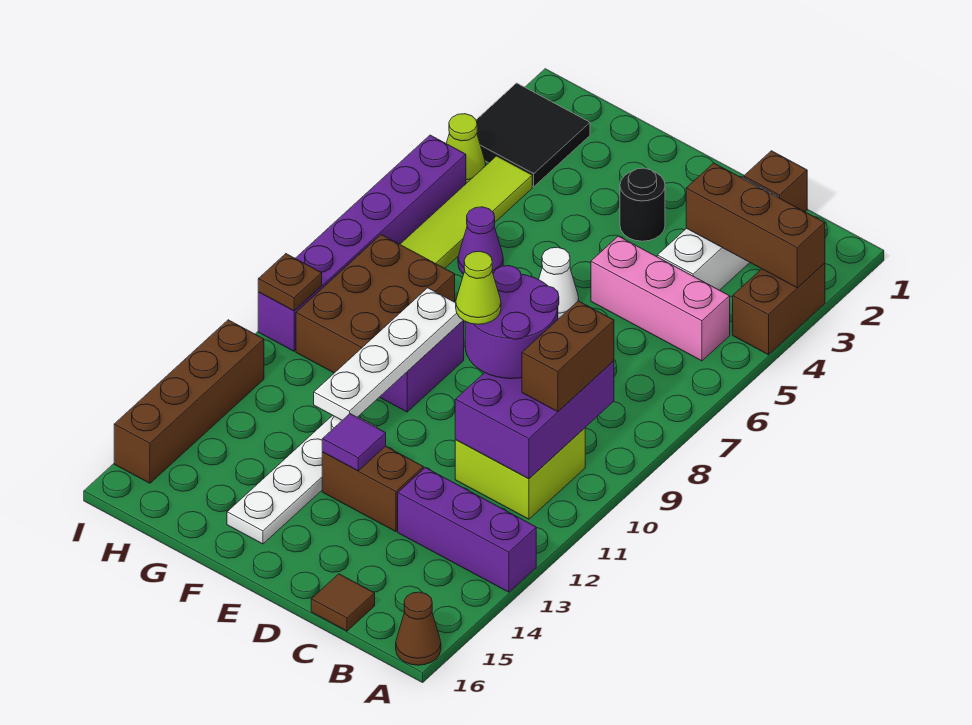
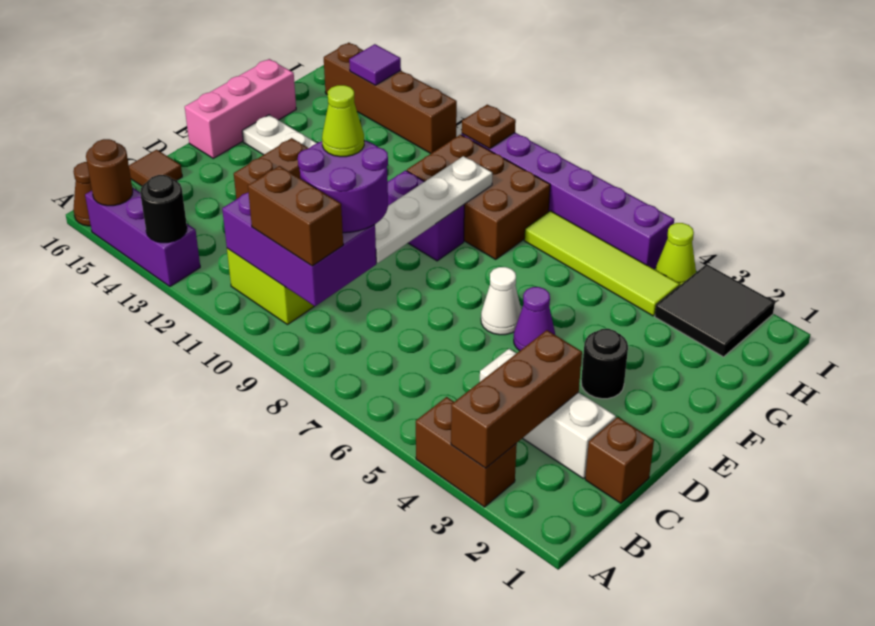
purple 1x3 brick [398,468,536,592] -> purple 1x3 brick turned to [85,187,200,286]
none -> black 1x1 round brick [140,175,187,243]
none -> brown 1x1 round brick [86,139,133,206]
pink 1x3 brick [591,236,730,361] -> pink 1x3 brick moved to [185,59,296,158]
purple 1x1 tile [322,414,386,471] -> purple 1x1 tile moved to [349,44,401,85]
white 1x4 plate [314,288,463,420] -> white 1x4 plate turned to [375,156,492,263]
purple 1x1 cone [458,207,503,274] -> purple 1x1 cone moved to [514,287,555,351]

